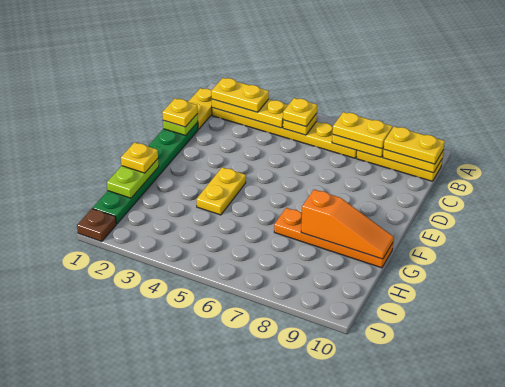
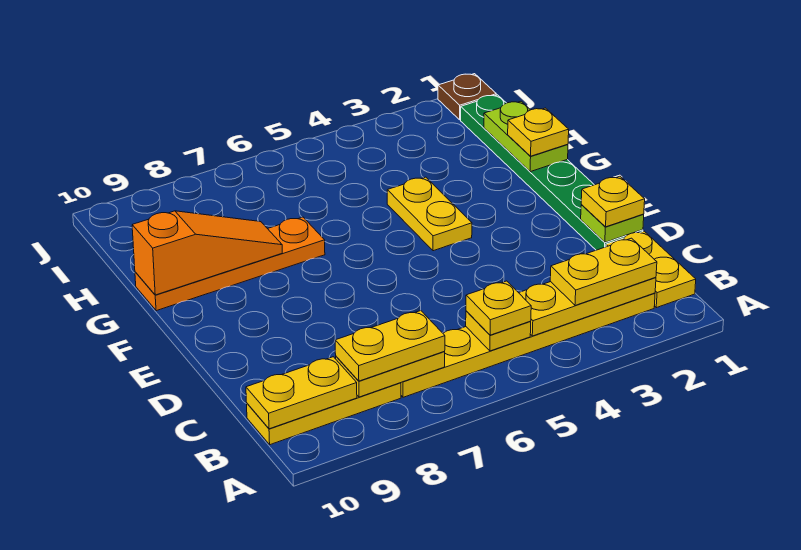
yellow 1x2 plate [384,127,445,164] -> none
orange 1x3 slope [301,190,394,259] -> orange 1x3 slope turned to [132,211,282,295]

